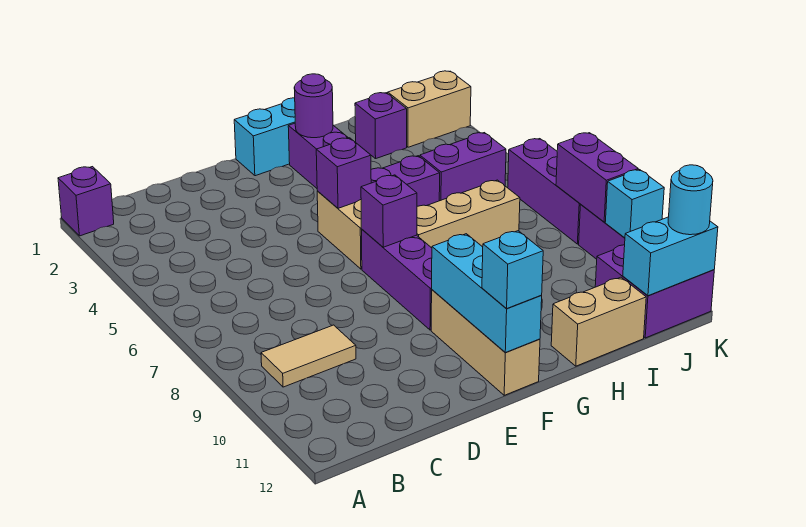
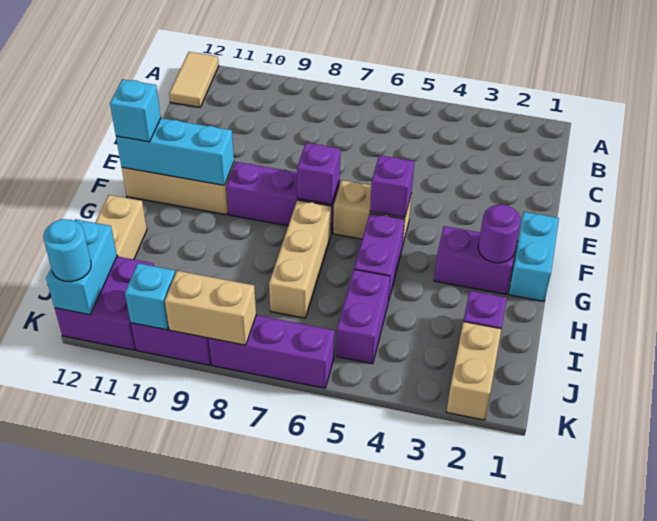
purple 1x1 brick [58,167,114,236] -> none
tan 1x2 tile [261,325,356,387] -> tan 1x2 tile moved to [169,52,219,107]
purple 1x2 brick [556,133,638,222] -> tan 1x2 brick [165,271,256,345]

